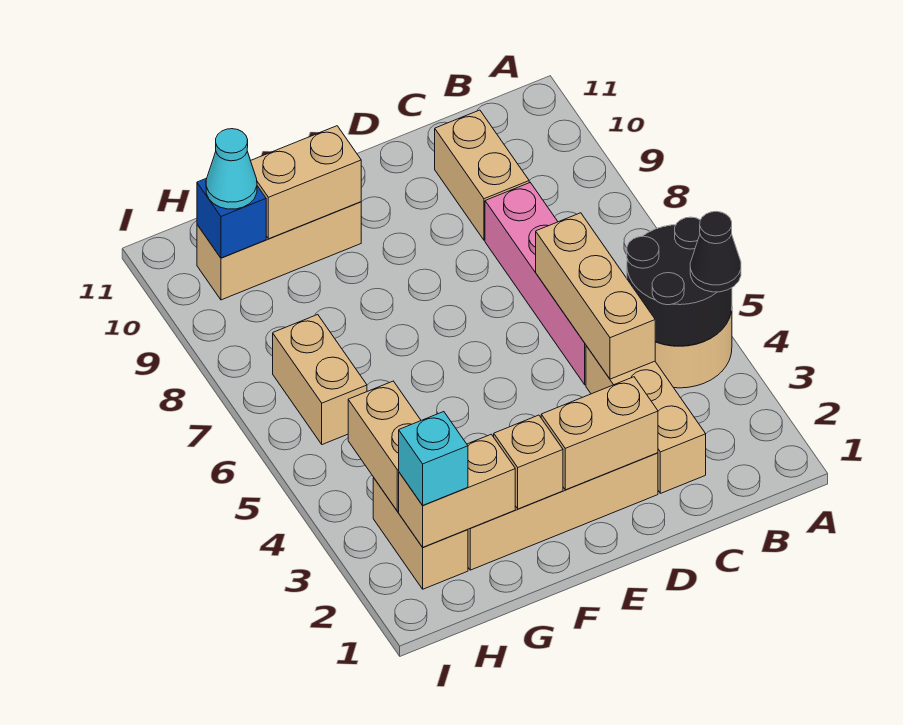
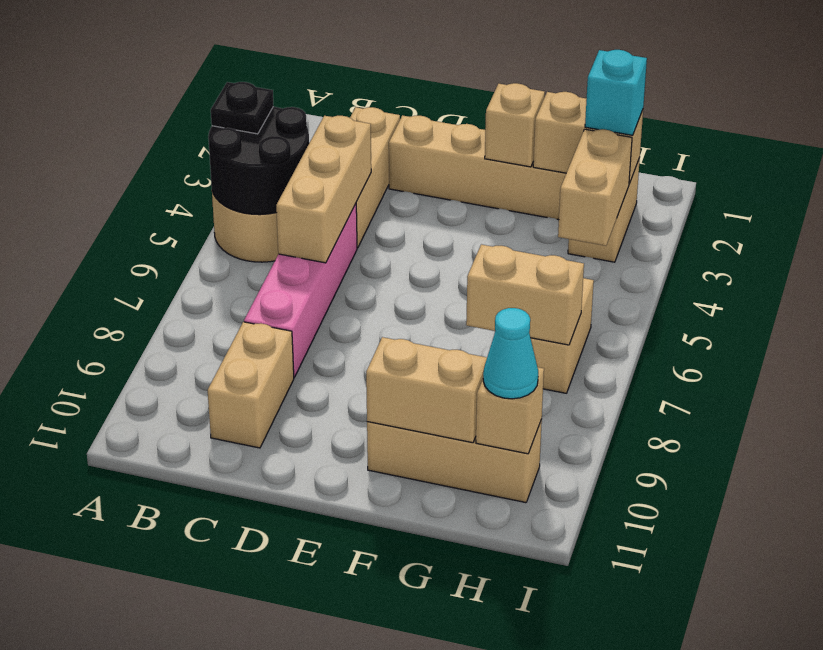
black 1x1 cone [690,211,741,292] -> black 1x1 plate [211,82,273,134]
tan 1x2 brick [541,377,658,490] -> tan 1x2 brick moved to [466,245,584,345]
blue 1x1 brick [197,178,266,258] -> tan 1x1 brick [476,367,544,454]

